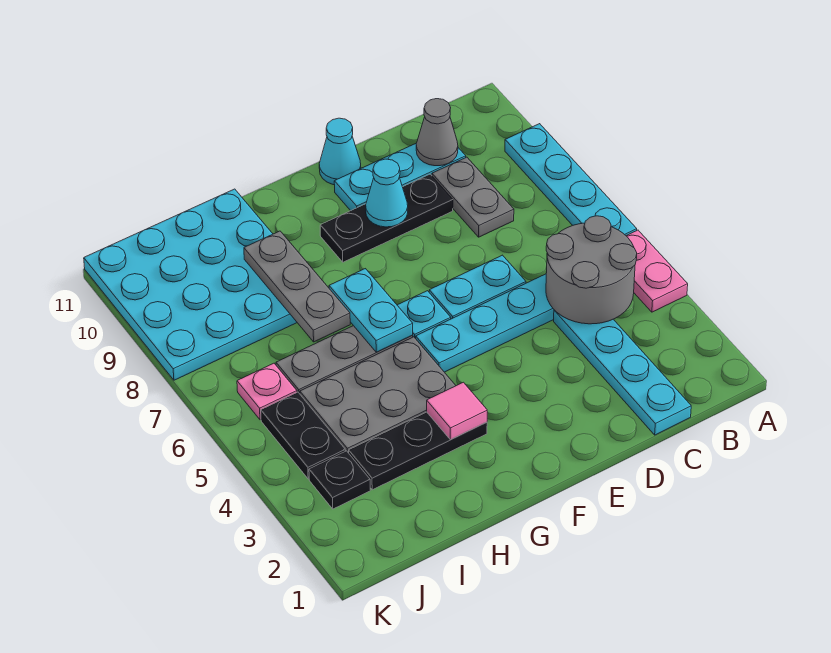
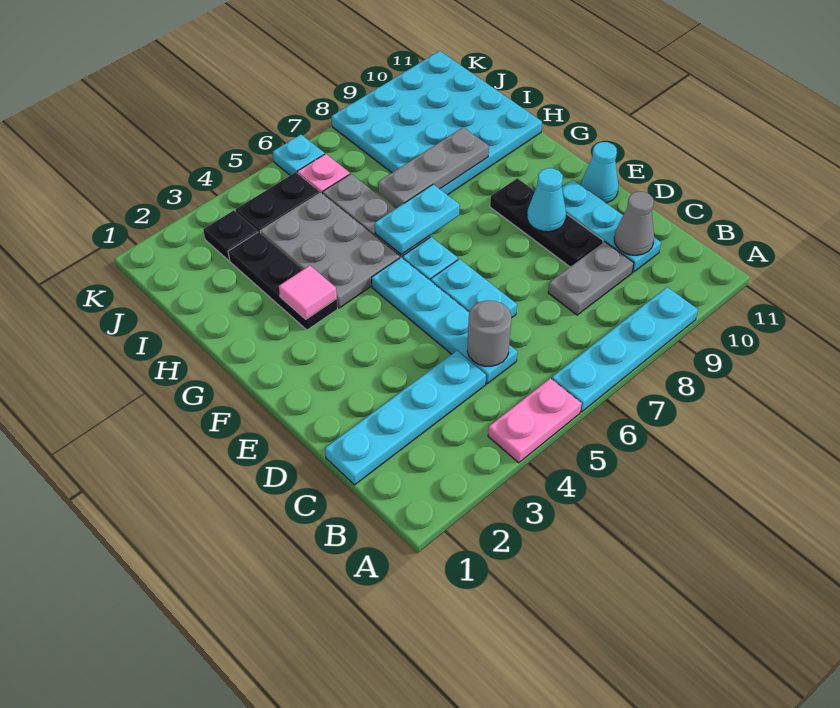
grey 2x2 round brick [546,216,637,324] -> grey 1x1 round brick [467,300,511,366]
none -> cyan 1x1 plate [273,135,325,175]

